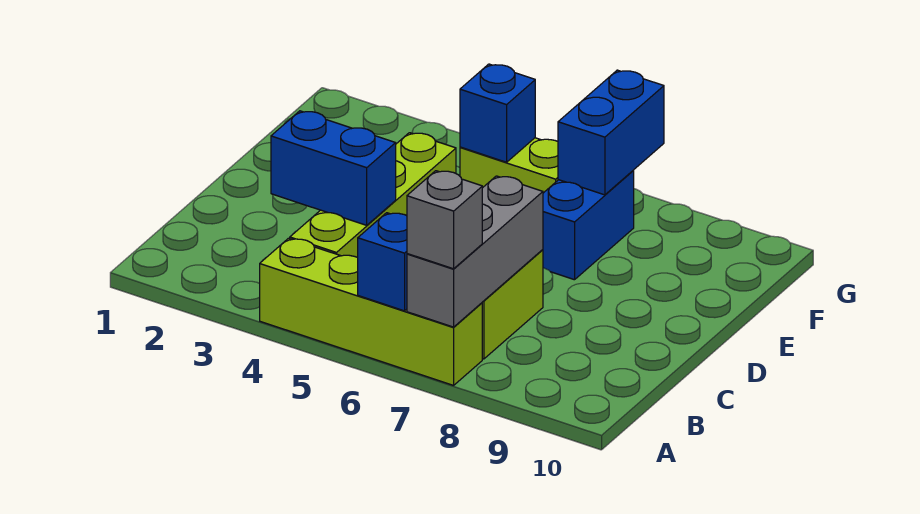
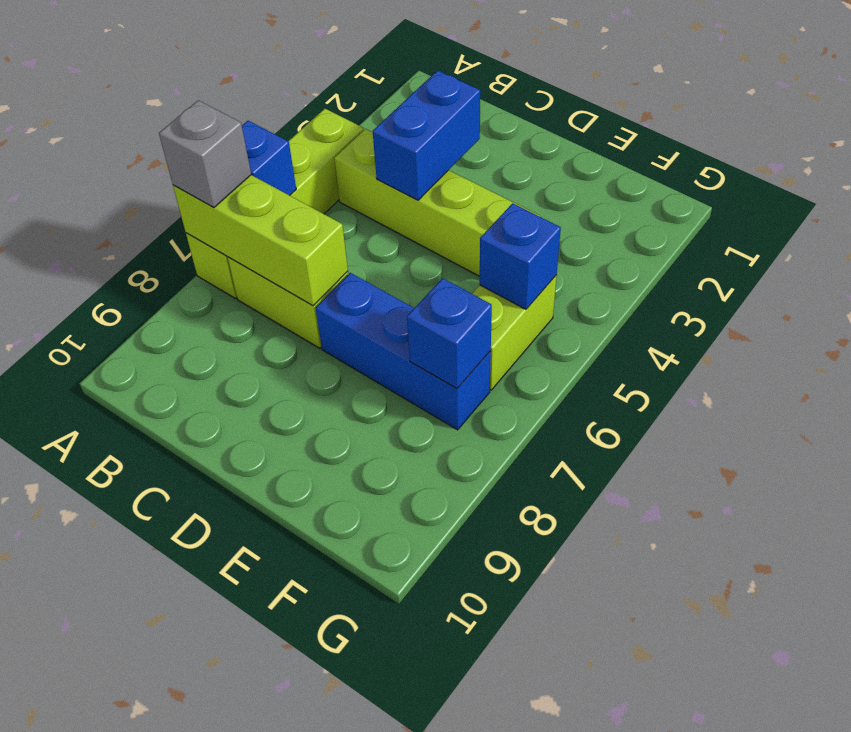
grey 1x3 brick [407,176,543,327] -> lime 1x3 brick [173,175,348,306]
blue 1x2 brick [543,171,634,280] -> blue 1x3 brick [316,273,491,430]
blue 1x2 brick [558,70,664,195] -> blue 1x1 brick [407,278,492,388]

